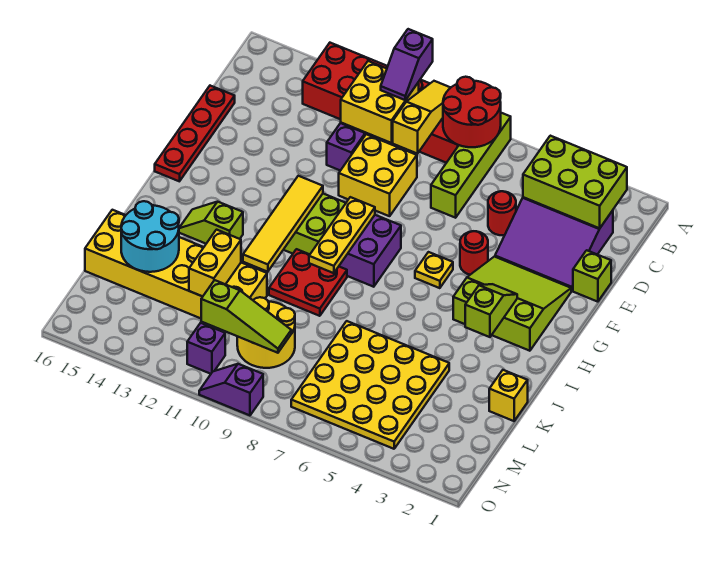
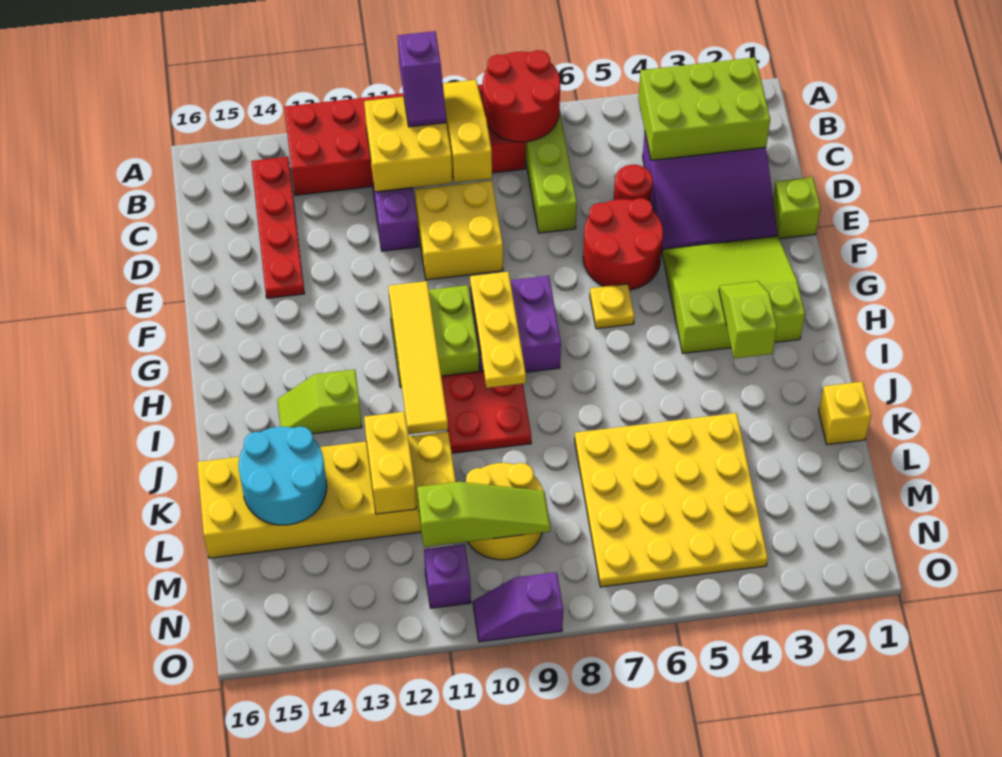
red 1x4 plate [155,86,235,181] -> red 1x4 plate moved to [251,157,304,298]
red 1x1 round brick [460,231,488,275] -> red 2x2 round brick [583,198,663,290]

